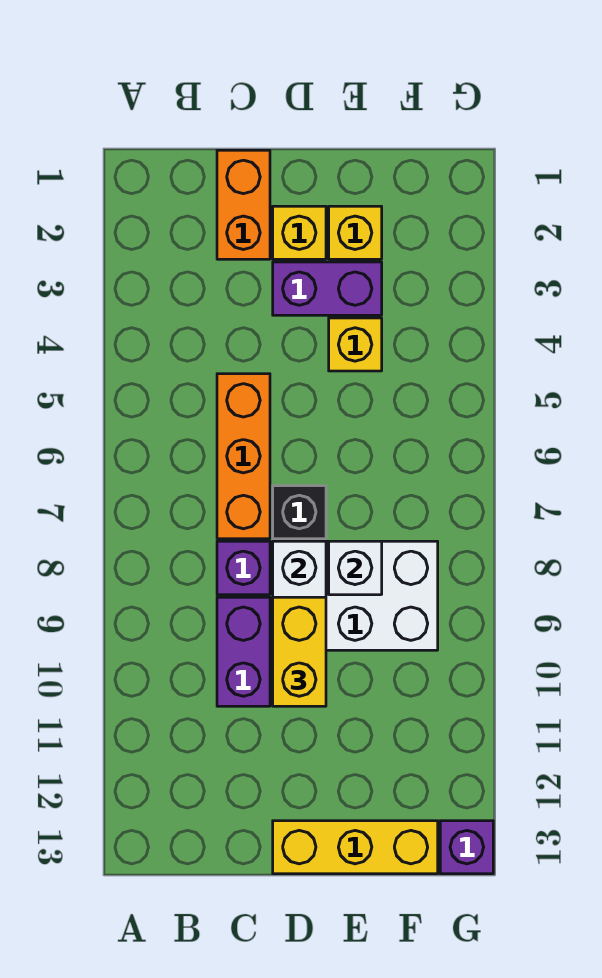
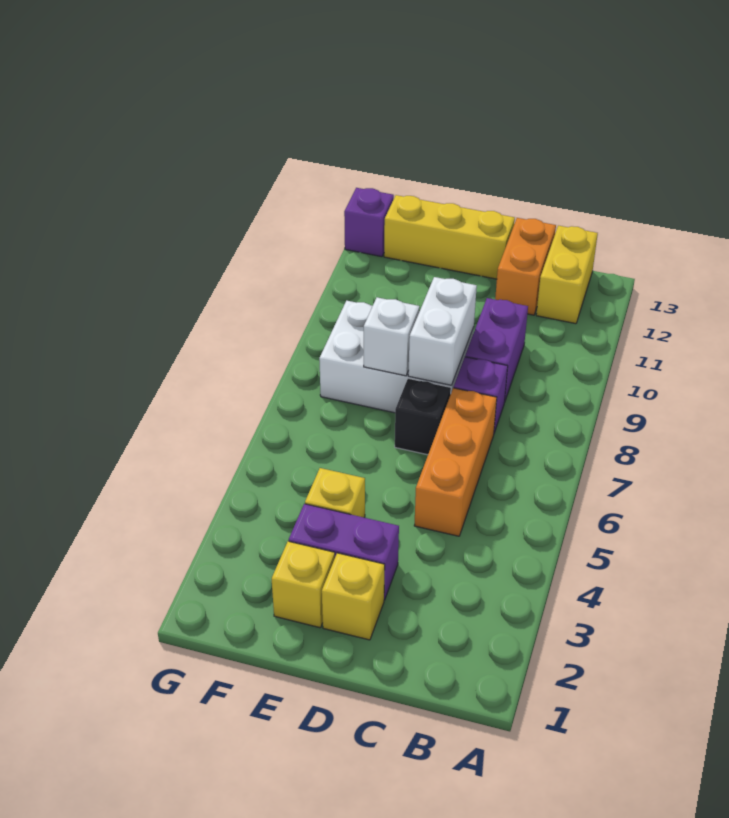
orange 1x2 brick [217,150,270,259] -> orange 1x2 brick moved to [495,218,556,315]
yellow 1x2 brick [273,597,326,706] -> yellow 1x2 brick moved to [536,225,598,324]

